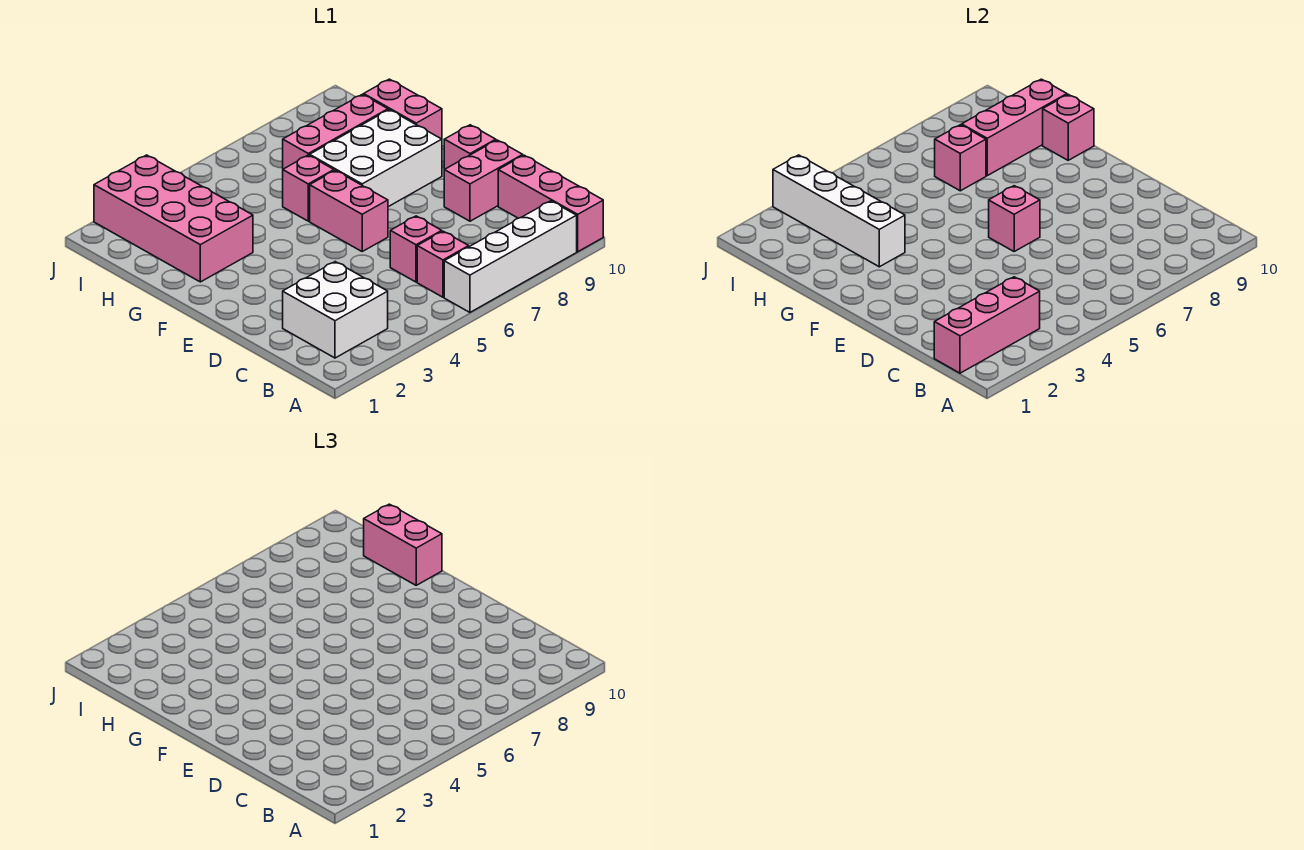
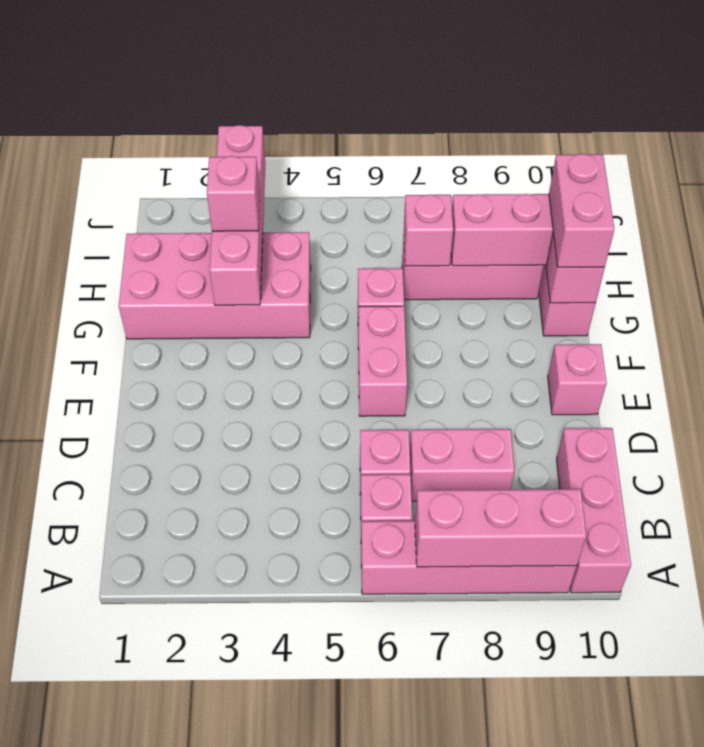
white 1x4 brick [444,201,577,312] -> pink 1x4 brick [361,521,577,594]
pink 1x3 brick [934,277,1040,373] -> pink 1x3 brick moved to [415,489,586,567]
white 2x2 brick [283,262,388,358] -> none
pink 1x2 brick [444,140,523,221] -> pink 1x2 brick moved to [410,429,514,501]
pink 1x1 brick [989,186,1040,251] -> pink 1x1 brick moved to [207,156,260,231]
white 2x3 brick [310,110,442,207] -> none
pink 2x4 brick [94,155,253,282] -> pink 2x4 brick turned to [119,232,311,339]
white 1x4 brick [773,155,905,267] -> pink 1x4 brick [210,125,265,305]

